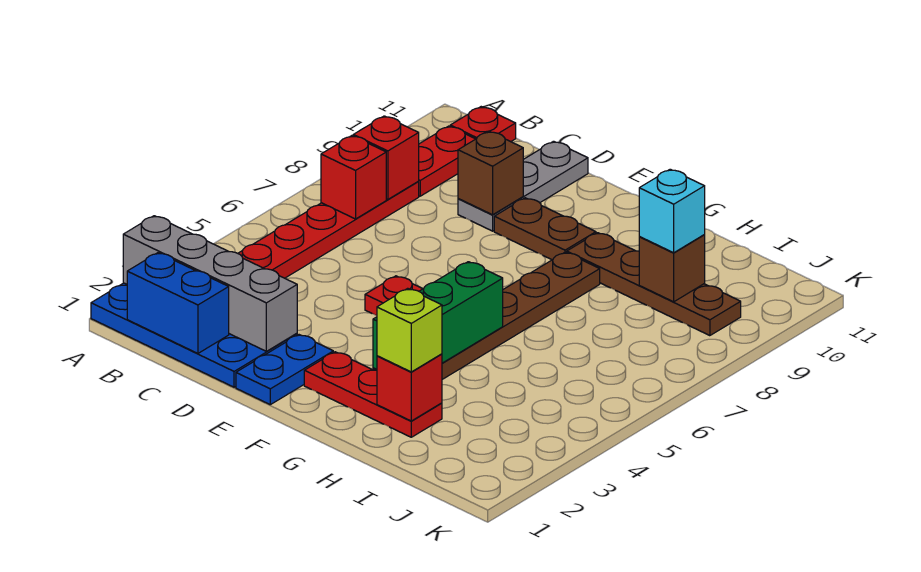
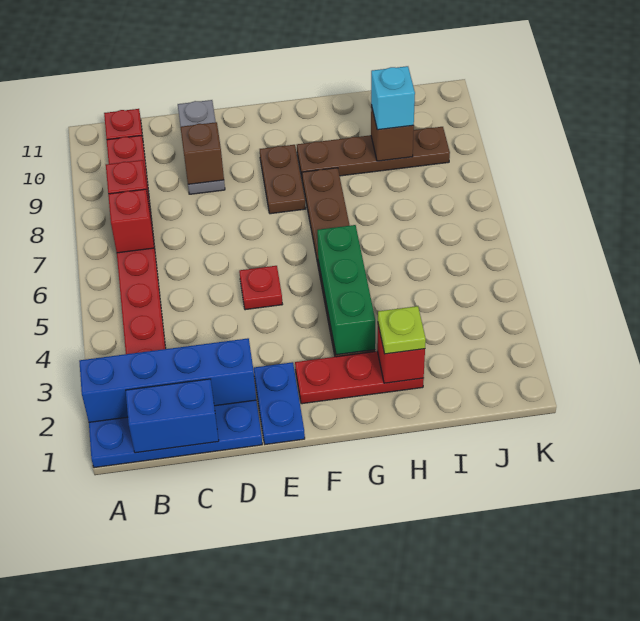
grey 1x4 brick [123,216,297,351] -> blue 1x4 brick [79,338,256,422]
brown 1x2 plate [494,198,596,260] -> brown 1x2 plate turned to [260,145,306,214]
lime 1x1 brick [377,288,442,372] -> lime 1x1 plate [378,306,426,354]

